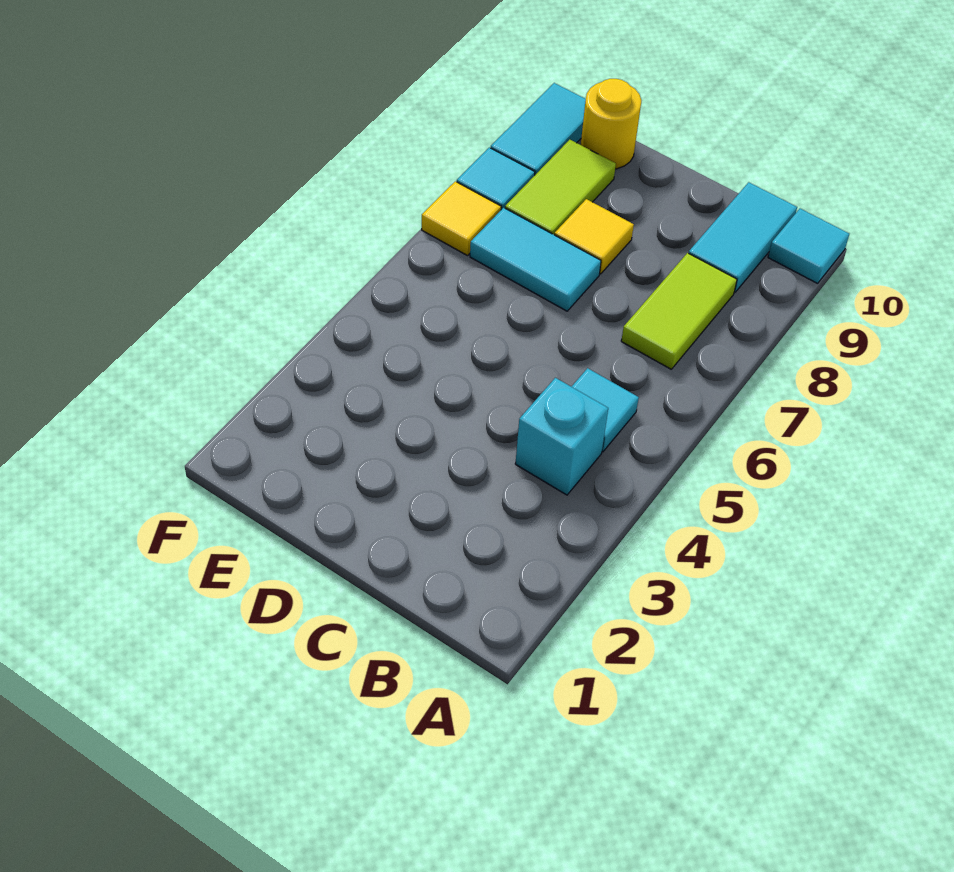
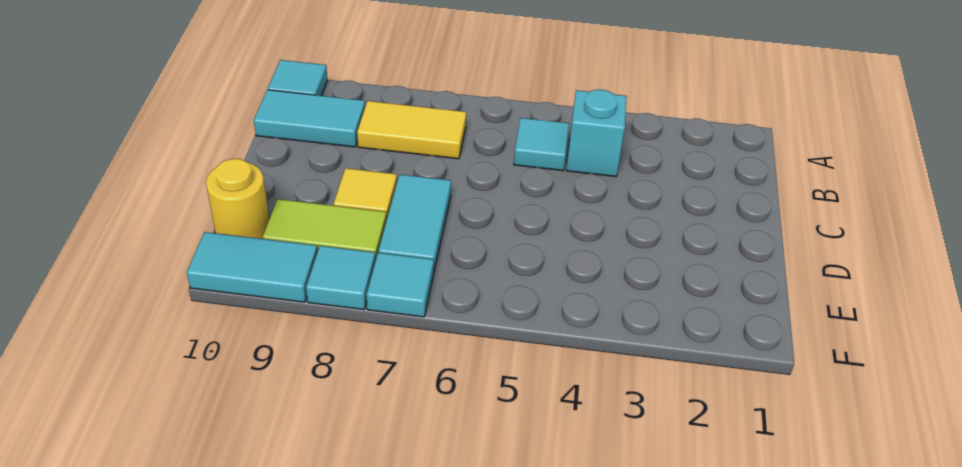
lime 1x2 tile [621,253,737,369] -> yellow 1x2 tile [357,101,466,159]
yellow 1x1 tile [422,181,501,256] -> cyan 1x1 tile [367,253,434,317]

